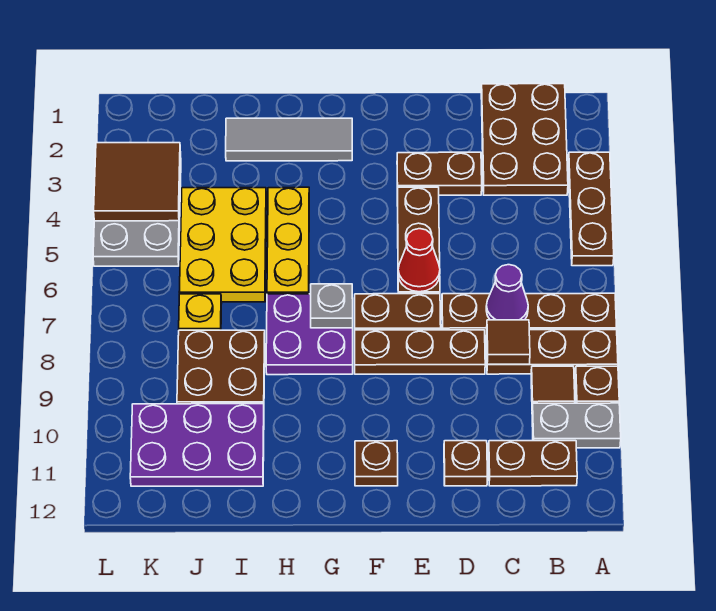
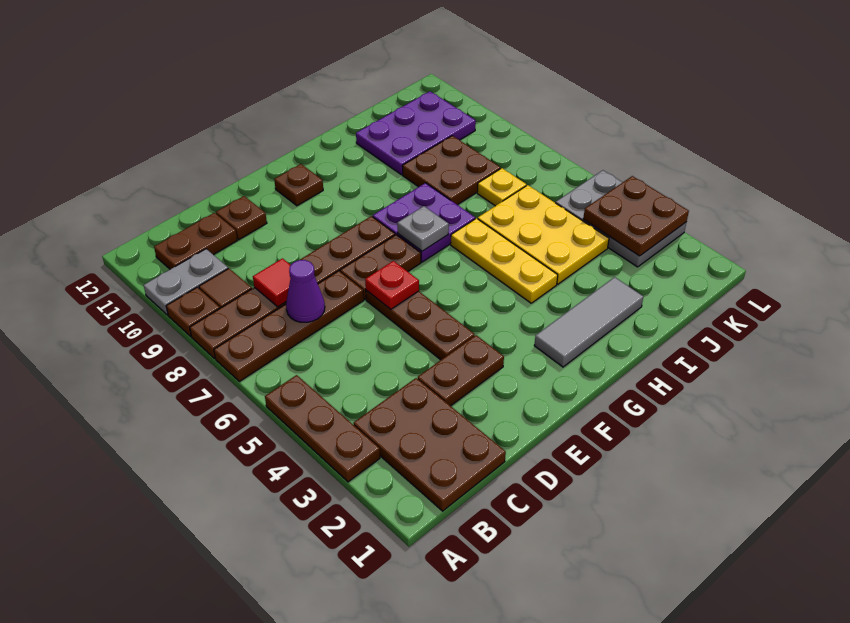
brown 1x1 tile [487,320,530,364] -> red 1x1 tile [253,258,290,307]
red 1x1 cone [398,229,440,292] -> red 1x1 plate [365,261,419,309]
brown 2x2 tile [94,143,181,221] -> brown 2x2 plate [583,176,689,256]

